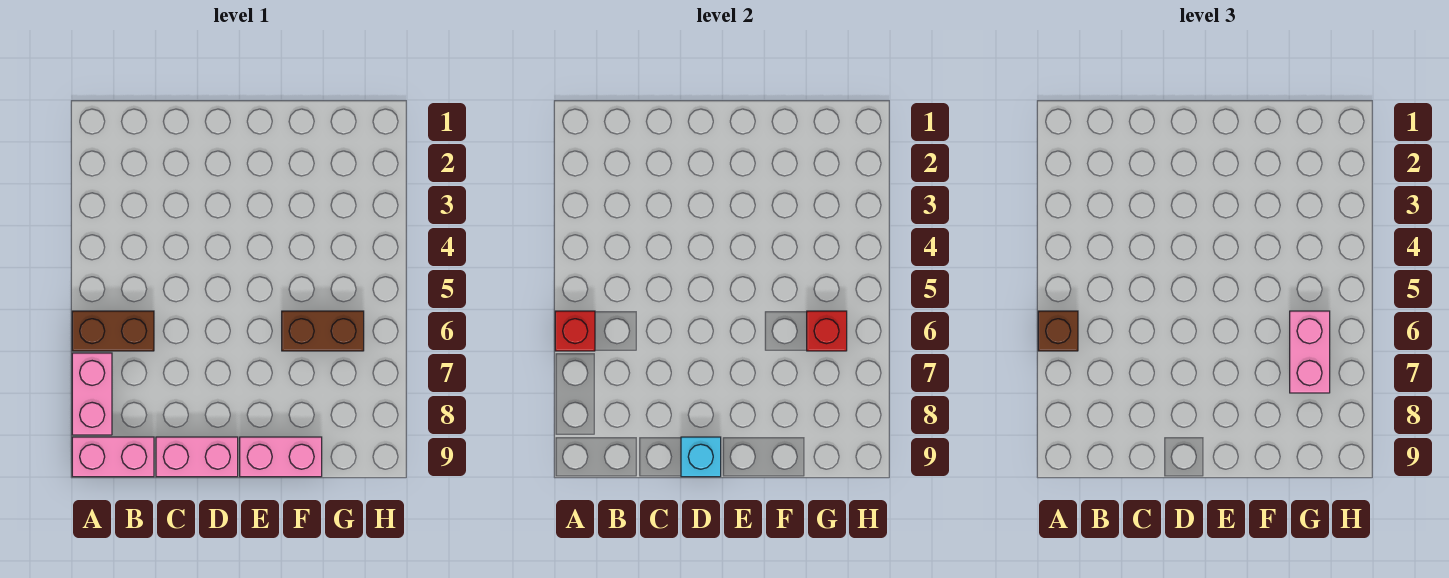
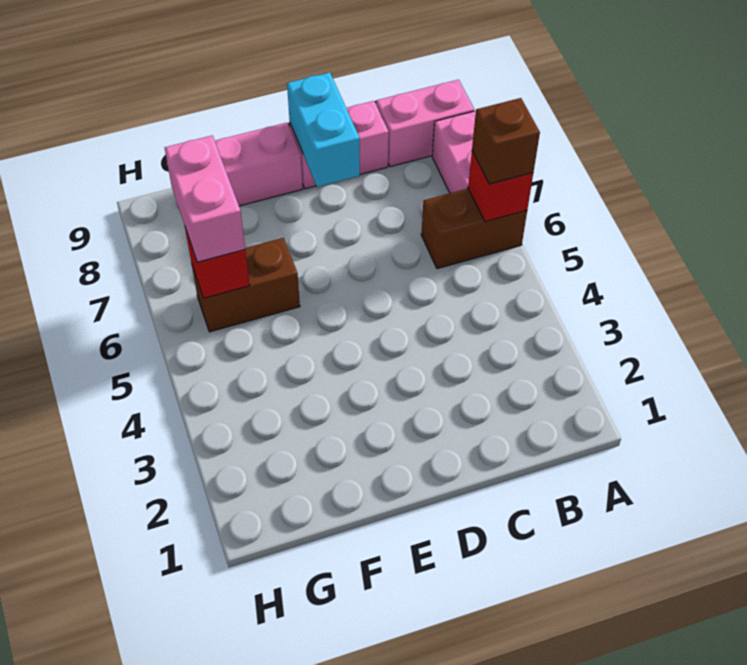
cyan 1x1 brick [681,437,721,477] -> cyan 1x2 brick [287,72,360,187]

